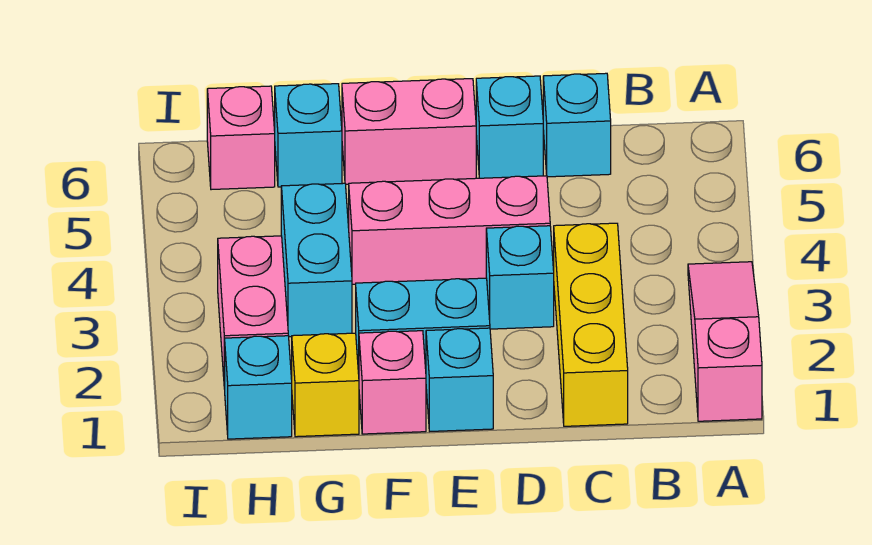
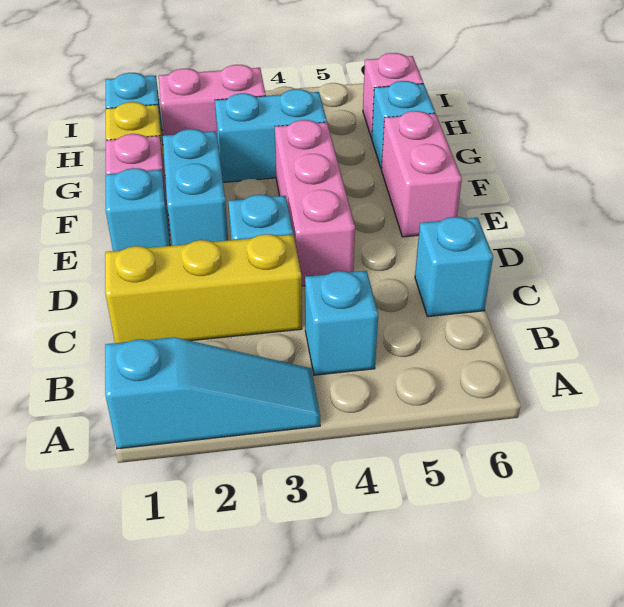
pink 1x3 slope [688,262,762,421] -> cyan 1x3 slope [105,337,320,449]
cyan 1x1 brick [476,76,543,178] -> cyan 1x1 brick moved to [305,271,378,375]

